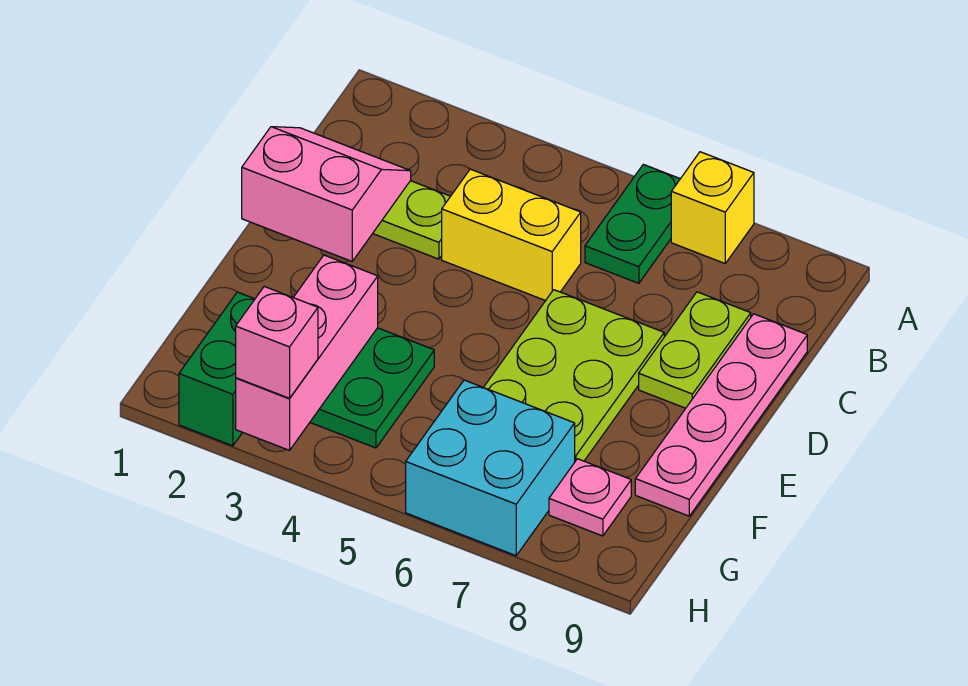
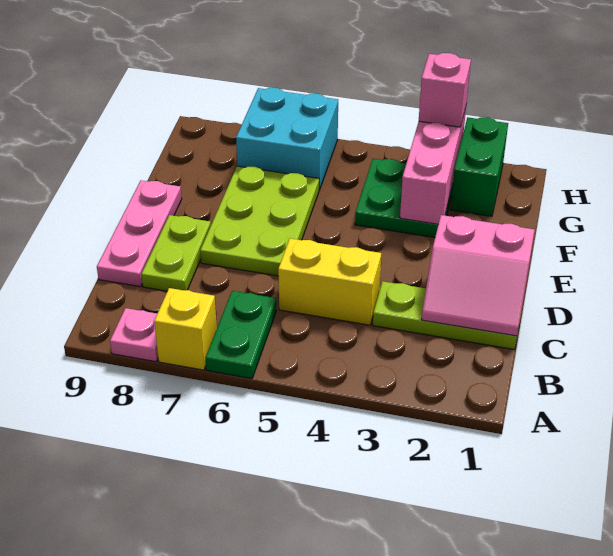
pink 1x4 plate [635,314,807,516] -> pink 1x3 plate [97,180,182,287]
pink 1x1 plate [549,459,631,536] -> pink 1x1 plate moved to [110,308,158,362]

